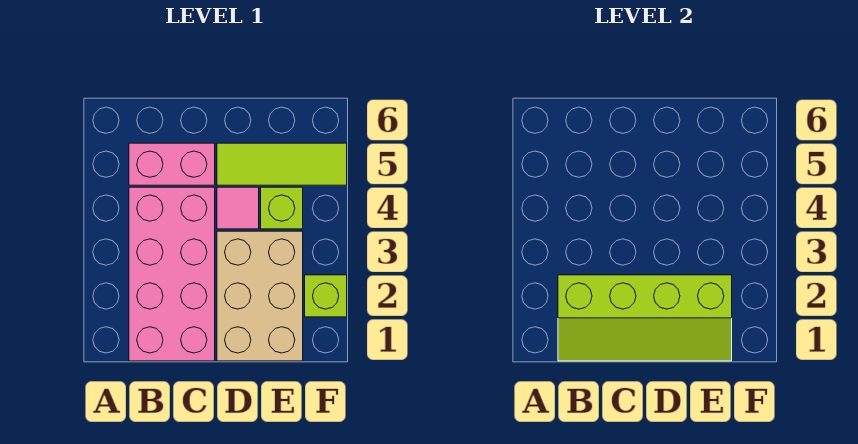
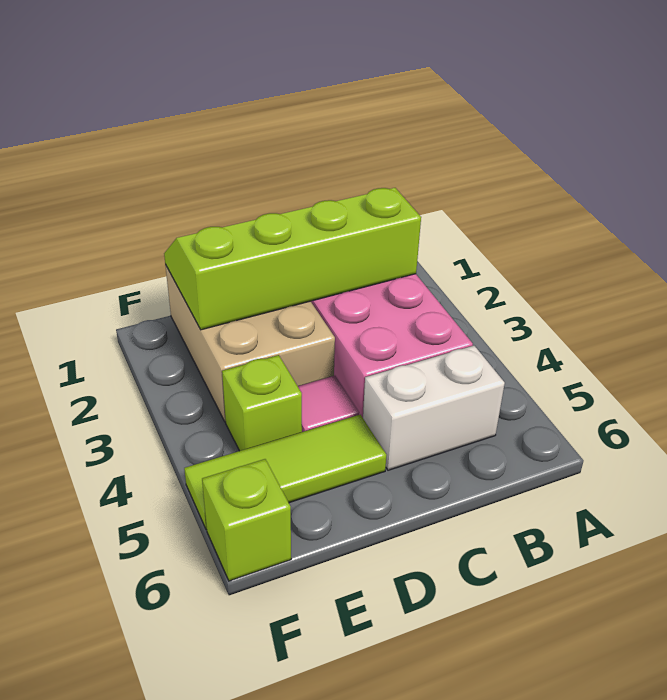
pink 1x2 brick [129,143,215,185] -> white 1x2 brick [363,346,505,470]
lime 1x1 brick [305,275,347,317] -> lime 1x1 brick moved to [202,459,291,581]

